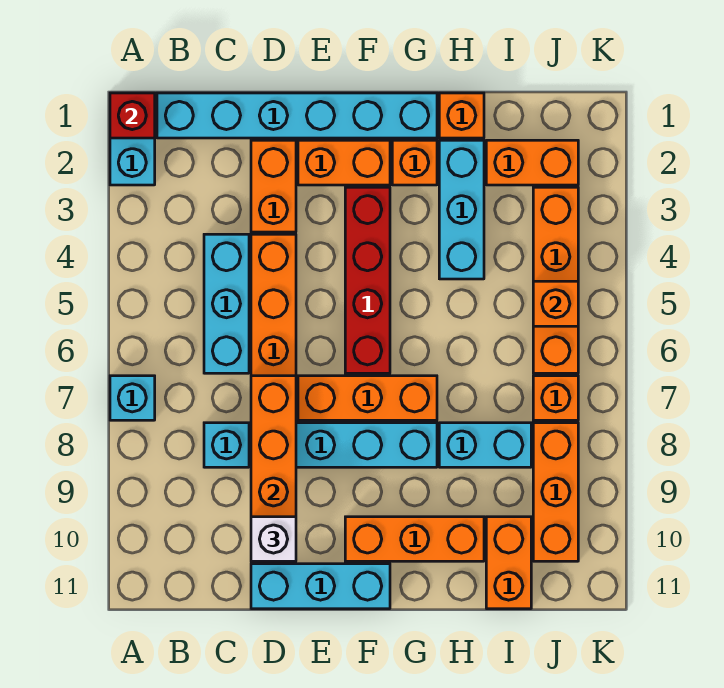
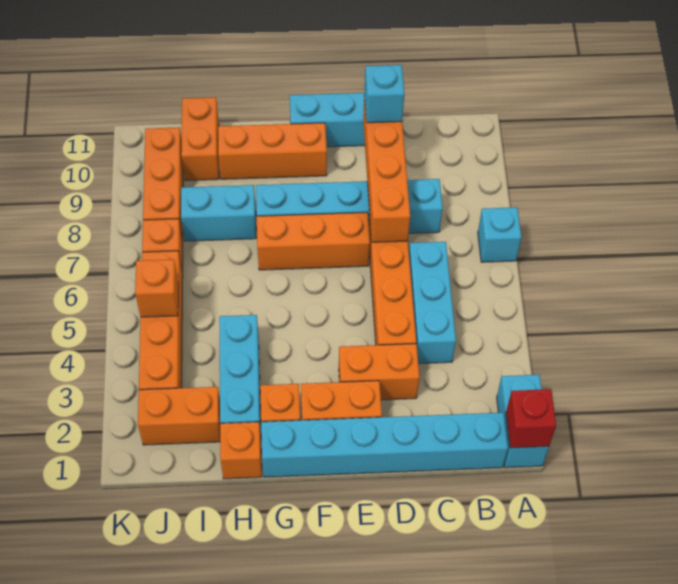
orange 1x2 brick [251,140,296,232] -> orange 1x2 brick turned to [339,344,419,400]
white 1x1 brick [251,517,296,561] -> cyan 1x1 brick [364,65,404,123]
red 1x4 brick [345,187,390,373] -> none

